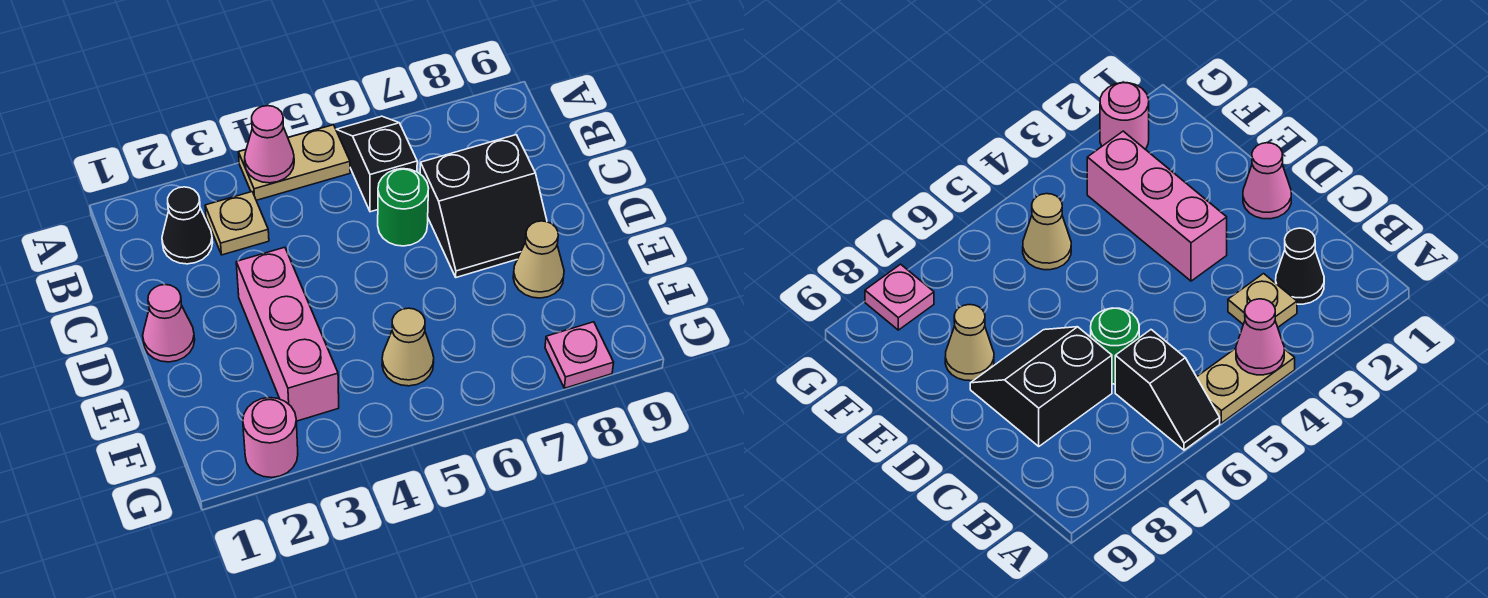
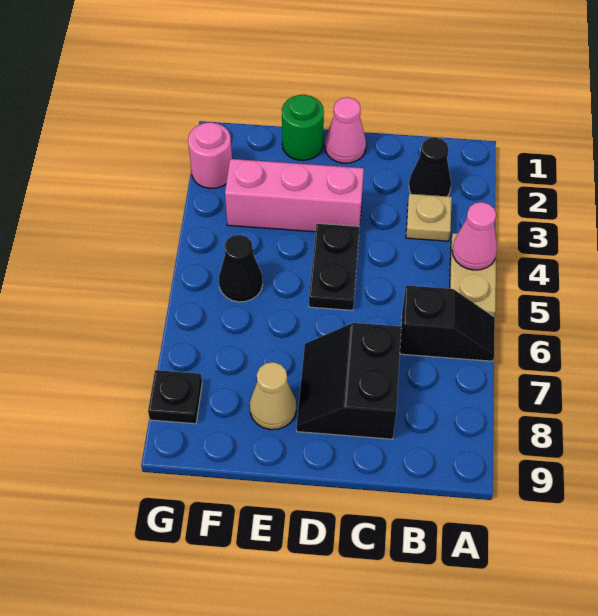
green 1x1 round brick [378,169,429,246] -> green 1x1 round brick moved to [282,94,324,160]
none -> black 1x2 plate [309,223,360,310]
tan 1x1 cone [382,308,434,386] -> black 1x1 cone [219,235,263,302]
pink 1x1 plate [545,322,614,388] -> black 1x1 plate [148,370,202,424]

